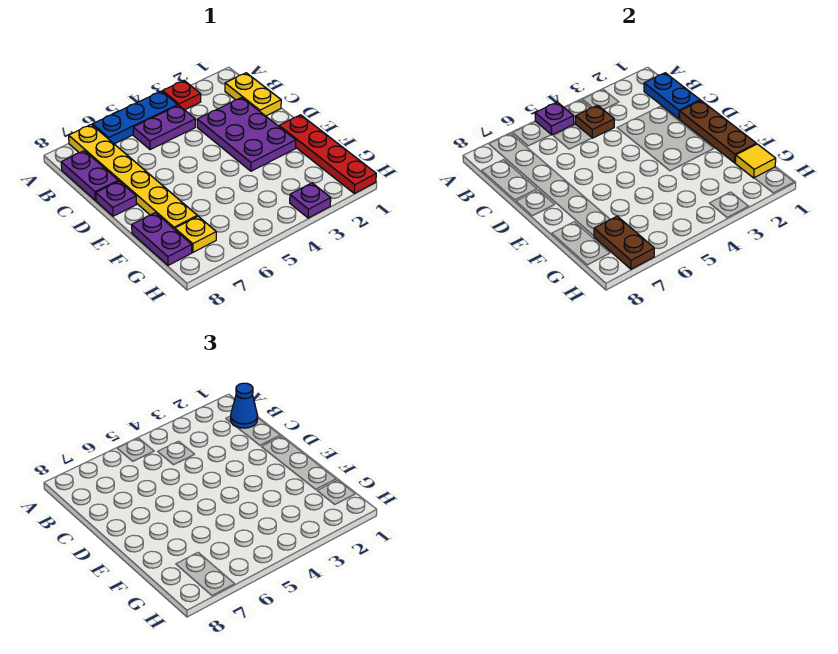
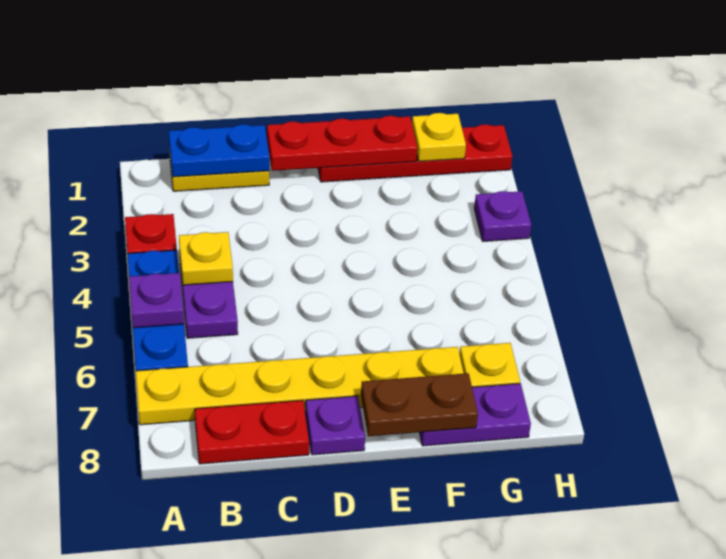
blue 1x1 cone [230,383,258,428] -> none
brown 1x1 plate [576,105,614,138] -> yellow 1x1 plate [179,232,233,285]
purple 1x2 plate [61,151,118,200] -> red 1x2 plate [195,400,309,464]
purple 2x3 plate [197,97,296,171] -> none
brown 1x3 plate [680,101,756,163] -> red 1x3 plate [267,116,417,171]
yellow 1x1 tile [735,144,776,178] -> yellow 1x1 plate [412,113,466,161]
brown 1x2 plate [594,216,654,269] -> brown 1x2 plate moved to [361,373,478,436]

